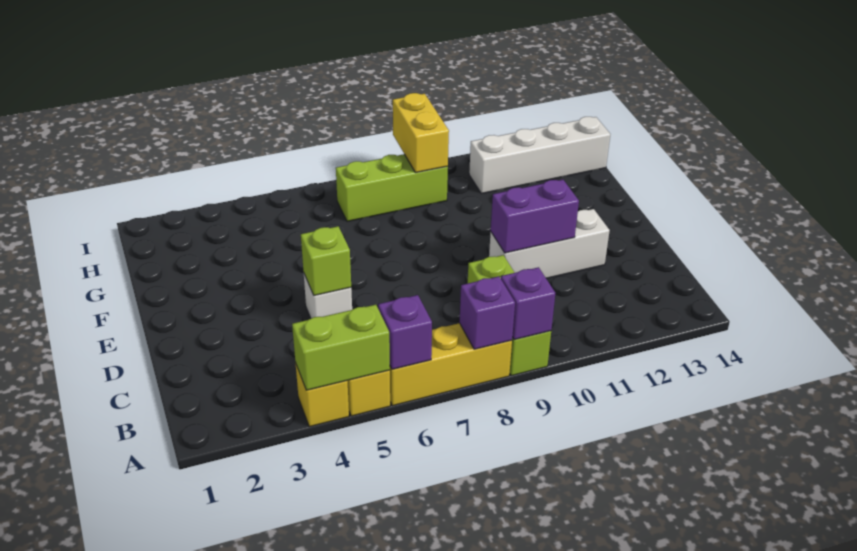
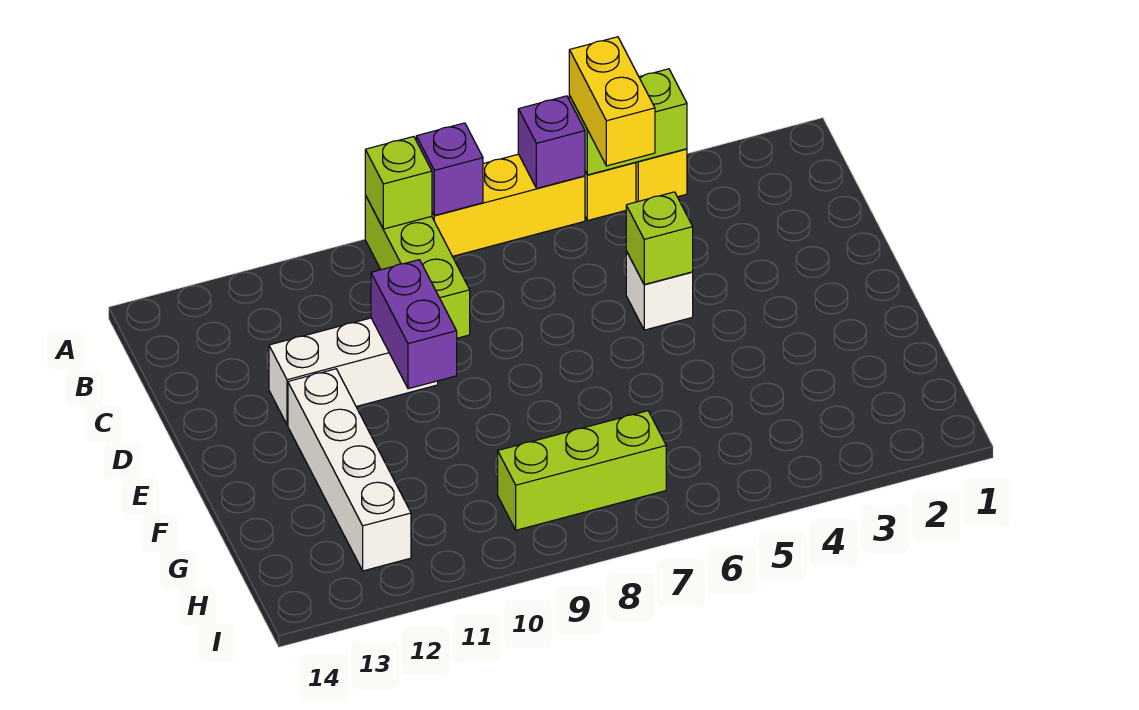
purple 1x1 brick [501,267,555,340] -> lime 1x1 brick [365,137,432,229]
purple 1x2 brick [491,180,579,253] -> purple 1x2 brick turned to [371,260,457,389]
yellow 1x2 brick [393,93,449,173] -> yellow 1x2 brick moved to [569,37,655,166]
white 1x4 brick [469,117,610,194] -> white 1x4 brick turned to [288,369,411,571]

